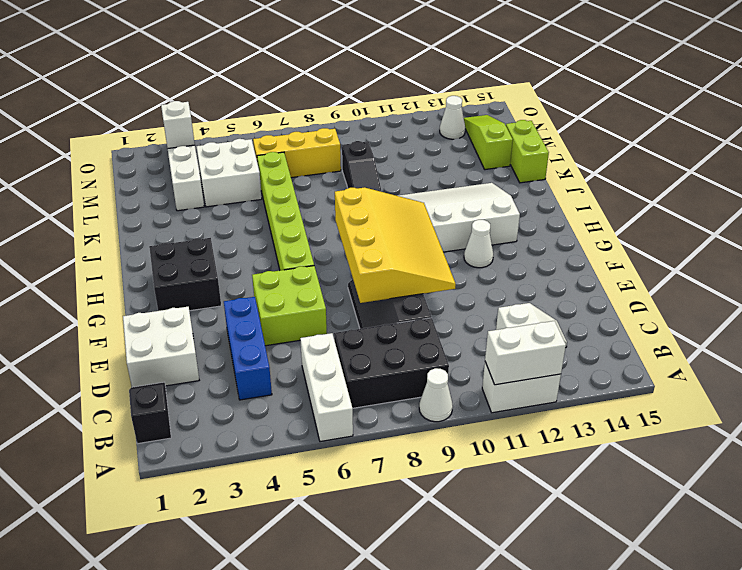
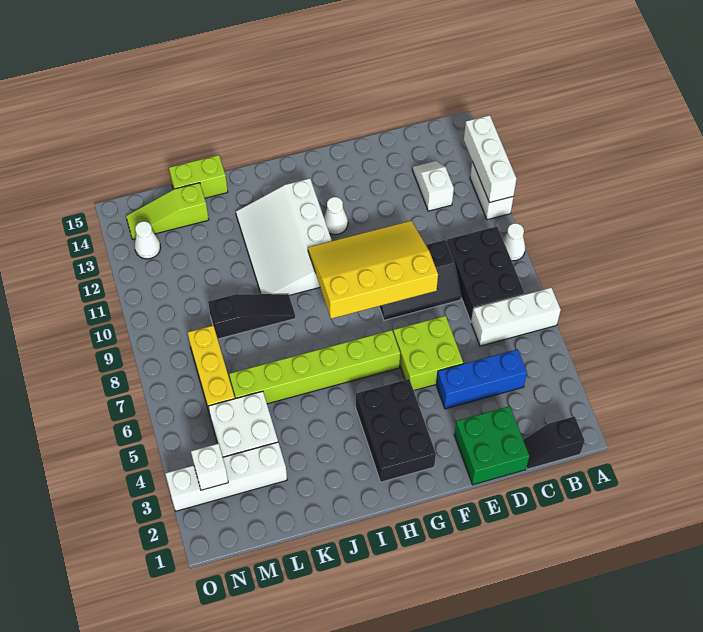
white 1x2 brick [485,321,566,385] -> white 1x3 brick [464,115,516,203]
white 2x2 brick [123,307,199,387] -> green 2x2 brick [454,406,529,485]
black 2x2 brick [149,238,221,311] -> black 2x3 brick [356,379,436,482]

